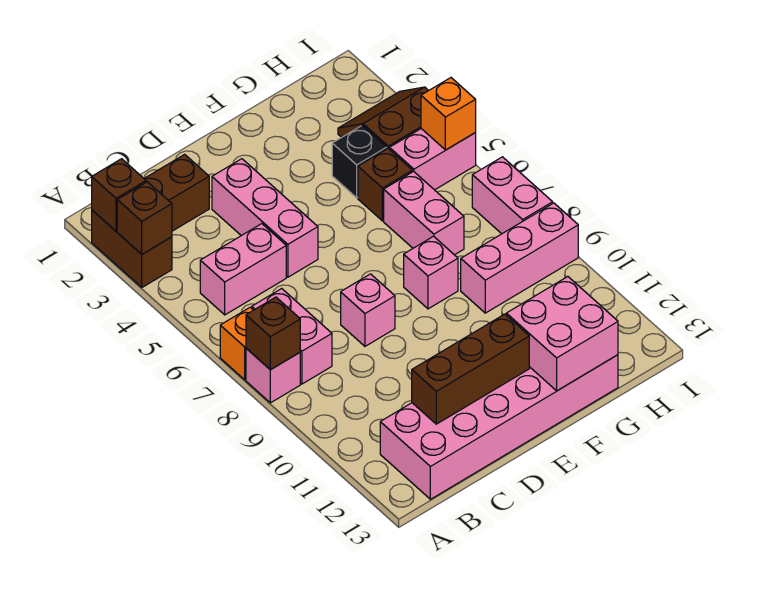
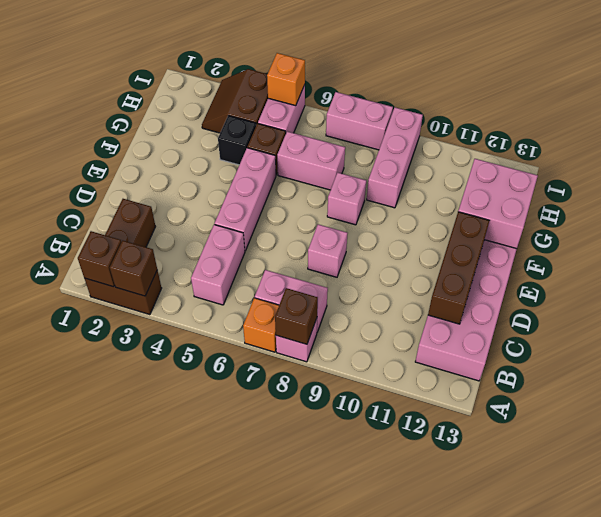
pink 1x3 brick [212,159,318,277] -> pink 1x3 brick turned to [215,148,276,251]

